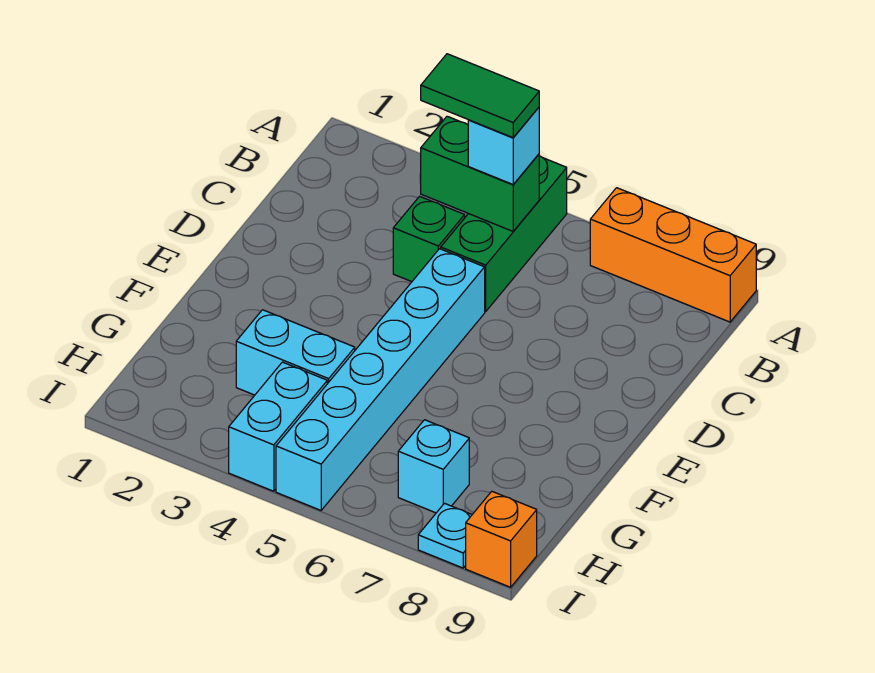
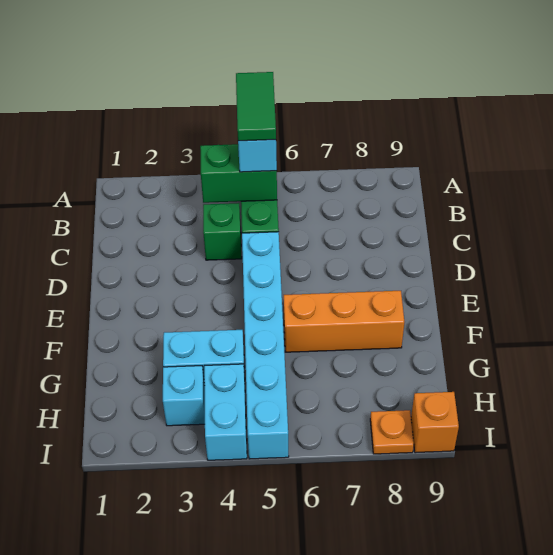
orange 1x3 brick [590,188,756,322] -> orange 1x3 brick moved to [284,291,404,352]
green 1x2 tile [421,54,539,138] -> green 1x2 tile turned to [236,72,276,141]
cyan 1x1 brick [398,420,469,513] -> cyan 1x1 brick moved to [163,366,205,426]
cyan 1x1 plate [418,503,472,568] -> orange 1x1 plate [370,410,414,454]

